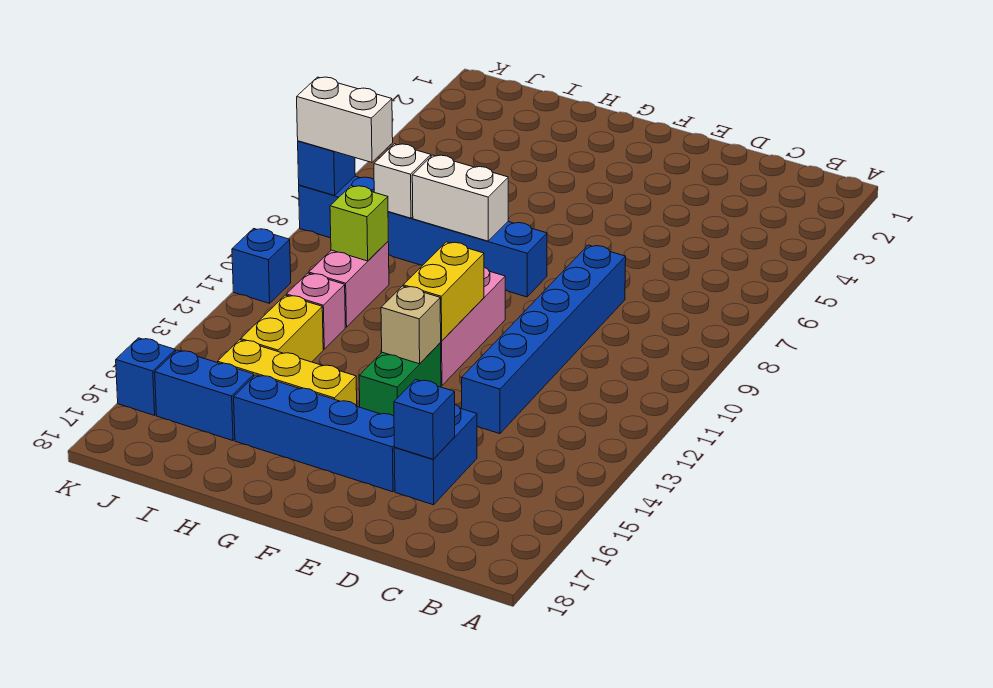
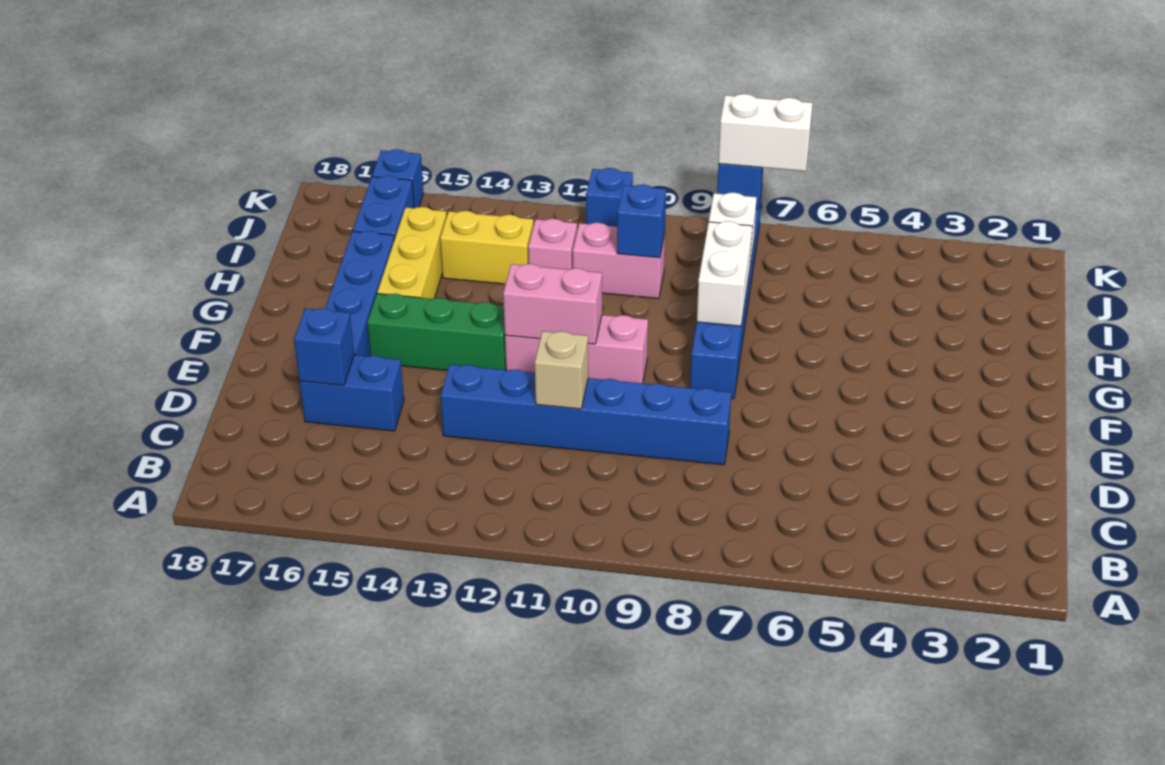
yellow 1x2 brick [403,242,484,341] -> pink 1x2 brick [503,264,602,344]
green 1x2 brick [359,343,441,416] -> green 1x3 brick [367,293,506,370]
tan 1x1 brick [381,286,441,364] -> tan 1x1 brick moved to [535,331,588,409]
lime 1x1 brick [330,186,388,261] -> blue 1x1 brick [617,184,666,258]
white 1x2 brick [297,77,393,162] -> white 1x2 brick turned to [719,94,812,171]

